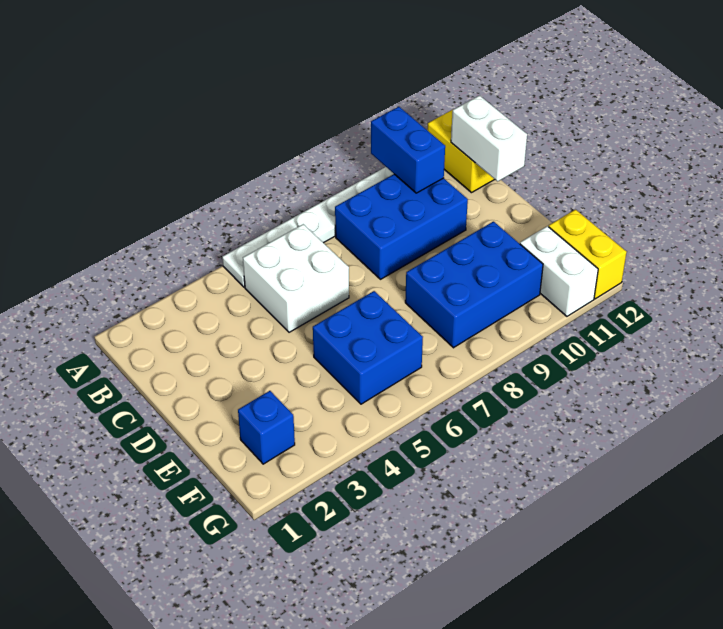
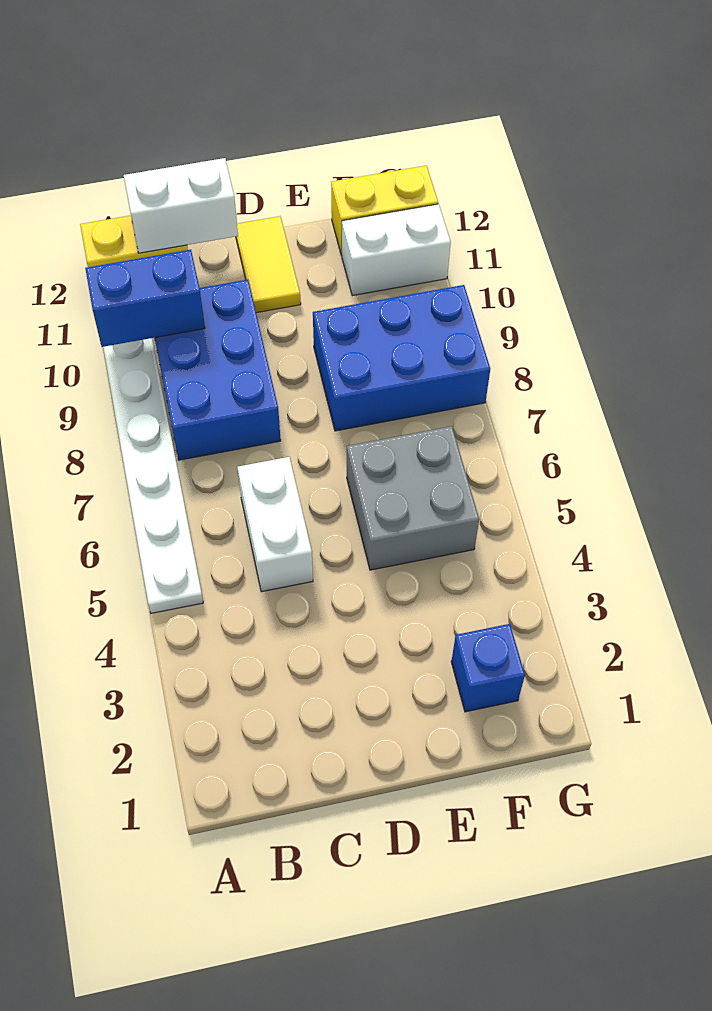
white 2x2 brick [243,224,349,332] -> white 1x2 brick [237,457,313,592]
none -> yellow 1x2 tile [236,216,301,313]
blue 2x2 brick [313,291,423,404] -> grey 2x2 brick [347,426,479,570]
blue 2x3 brick [405,222,543,348] -> blue 2x3 brick turned to [313,285,490,431]

